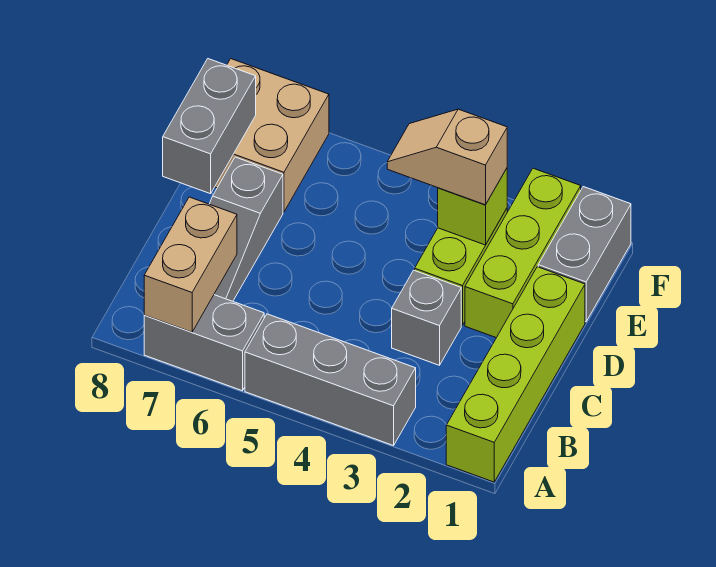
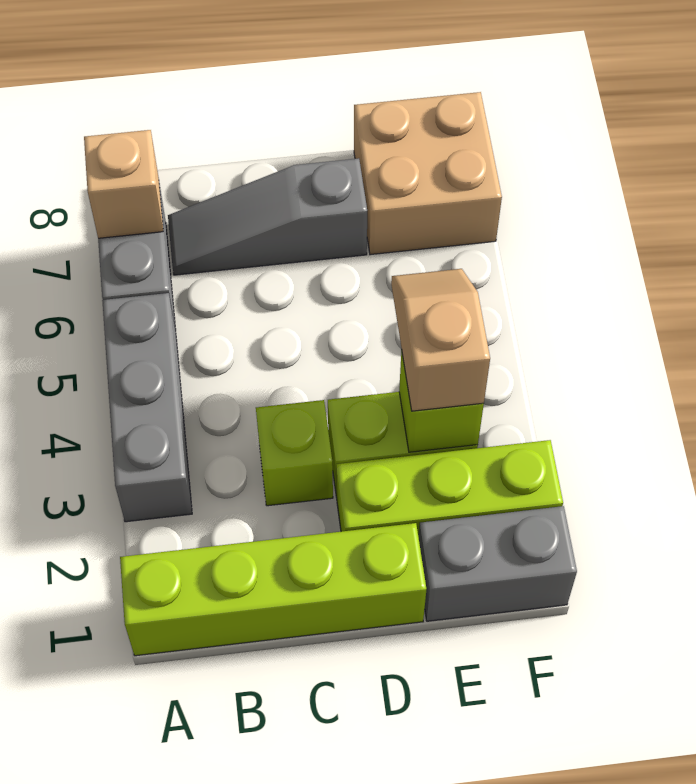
tan 1x2 brick [144,197,237,332] -> tan 1x1 brick [84,130,163,238]
grey 1x1 brick [392,270,461,365] -> lime 1x1 brick [256,400,333,506]
grey 1x2 brick [163,59,256,194] -> none

